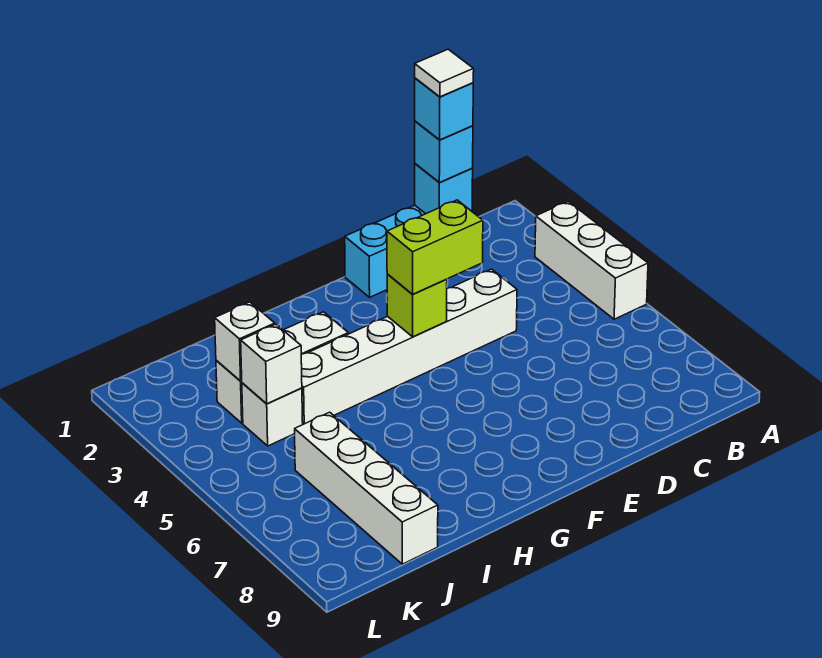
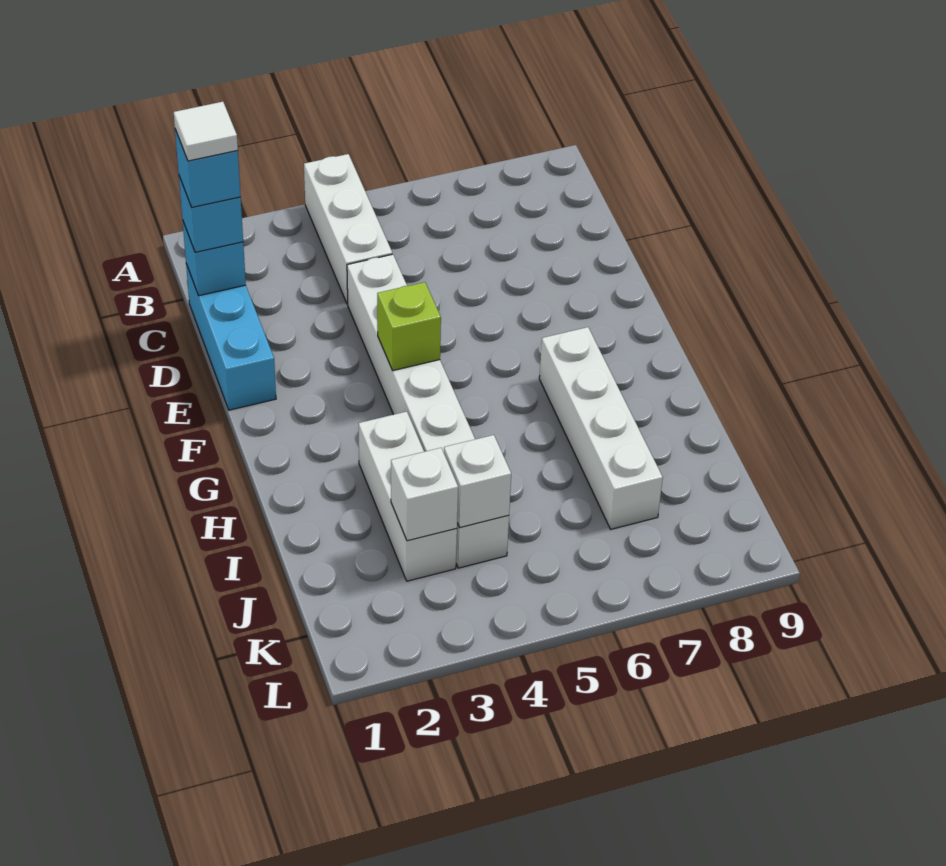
white 1x3 brick [535,201,648,319] -> white 1x3 brick turned to [304,154,392,304]
lime 1x2 brick [387,200,483,294] -> none
white 1x4 brick [295,412,438,564] -> white 1x4 brick turned to [539,327,663,529]

